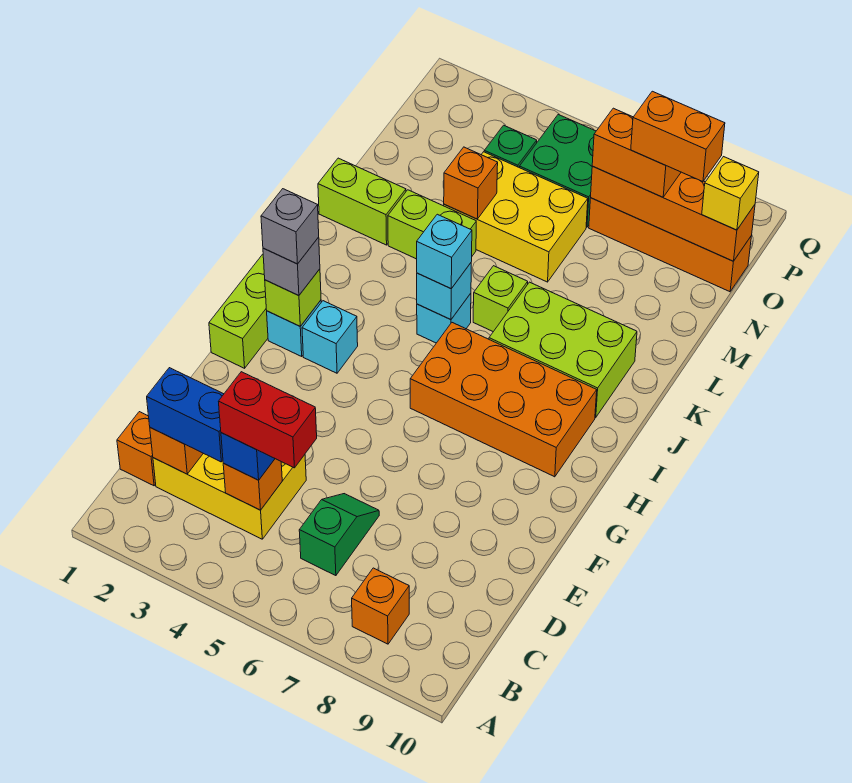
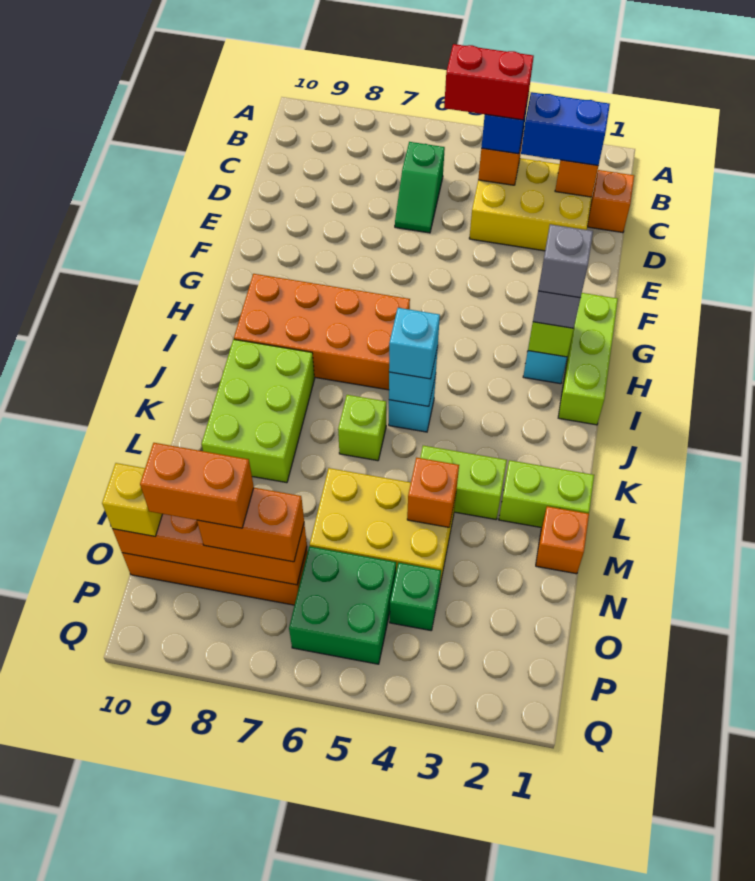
orange 1x1 brick [352,568,409,644] -> orange 1x1 brick moved to [536,506,589,574]
cyan 1x1 brick [302,301,358,373] -> none
lime 2x3 brick [489,282,637,418] -> lime 2x3 brick turned to [202,339,314,483]

